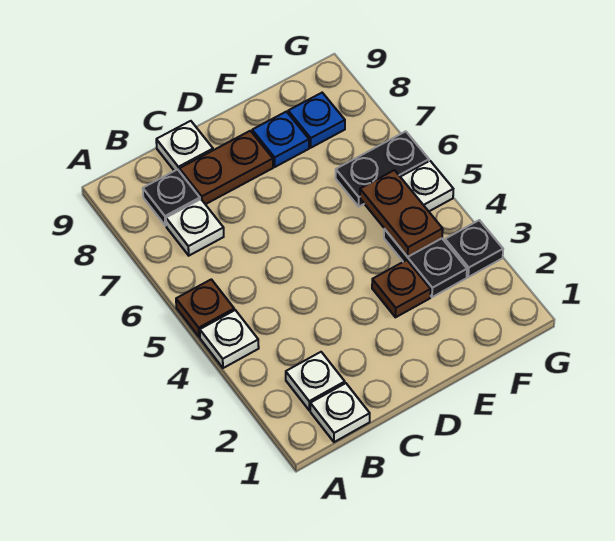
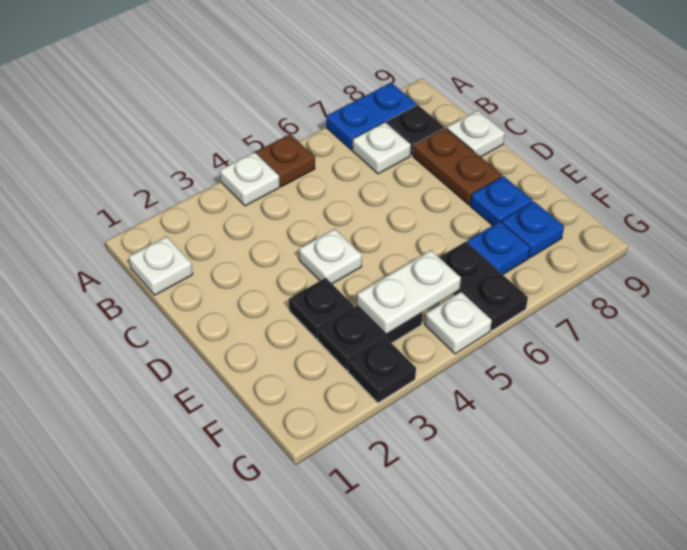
none -> blue 1x2 plate [326,83,416,150]
white 1x1 plate [286,352,345,410] -> white 1x1 plate moved to [299,229,362,284]
brown 1x1 plate [372,260,431,317] -> black 1x1 plate [289,278,354,339]
brown 1x2 plate [360,170,443,257] -> white 1x2 plate [357,250,461,334]
none -> blue 1x1 plate [467,221,530,274]

